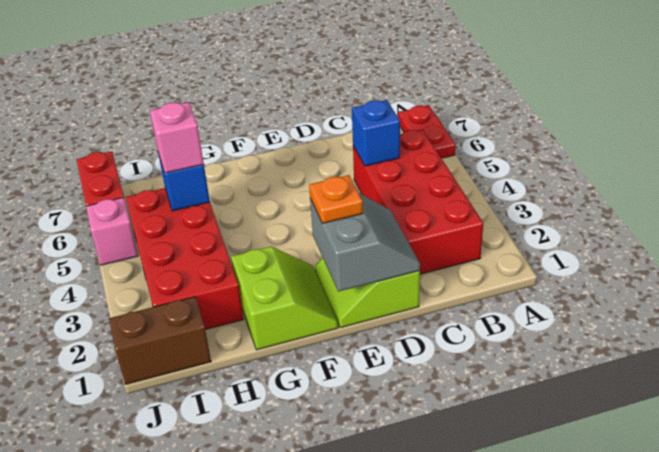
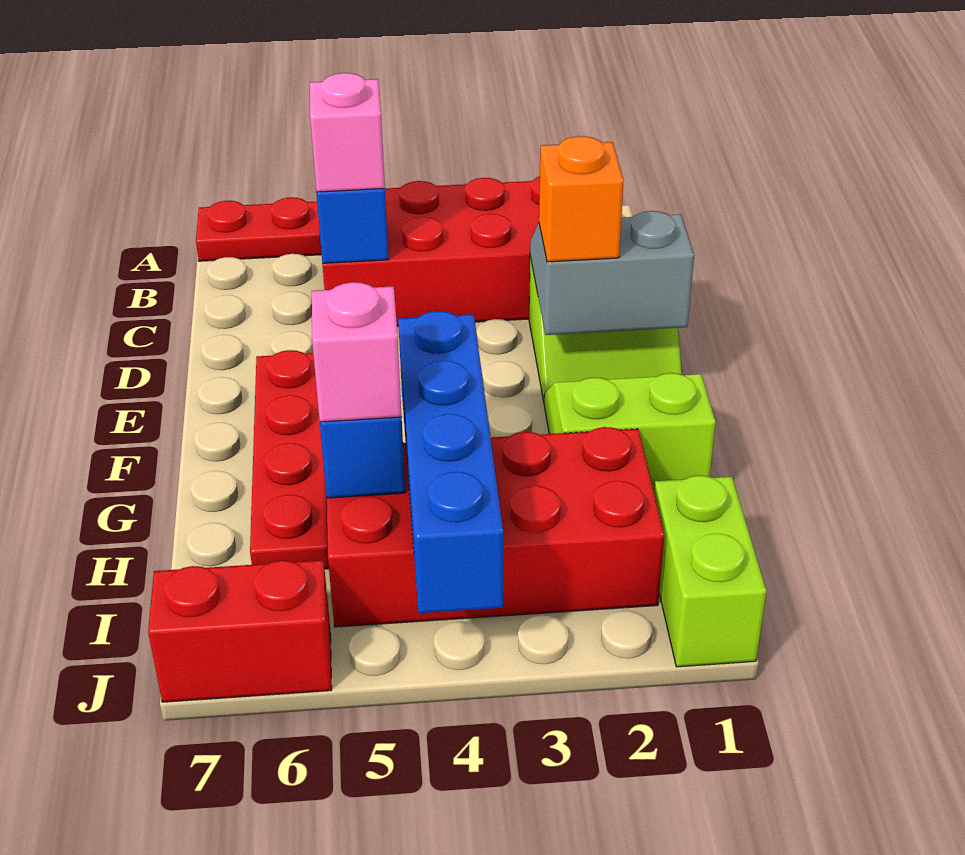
orange 1x1 plate [309,175,363,223] -> orange 1x1 brick [539,136,623,262]
none -> red 1x4 plate [250,350,329,569]
none -> blue 1x4 brick [398,311,503,613]
brown 1x2 brick [109,297,211,385] -> lime 1x2 brick [654,475,767,667]
pink 1x1 brick [86,197,138,265] -> pink 1x1 brick moved to [310,73,385,192]

